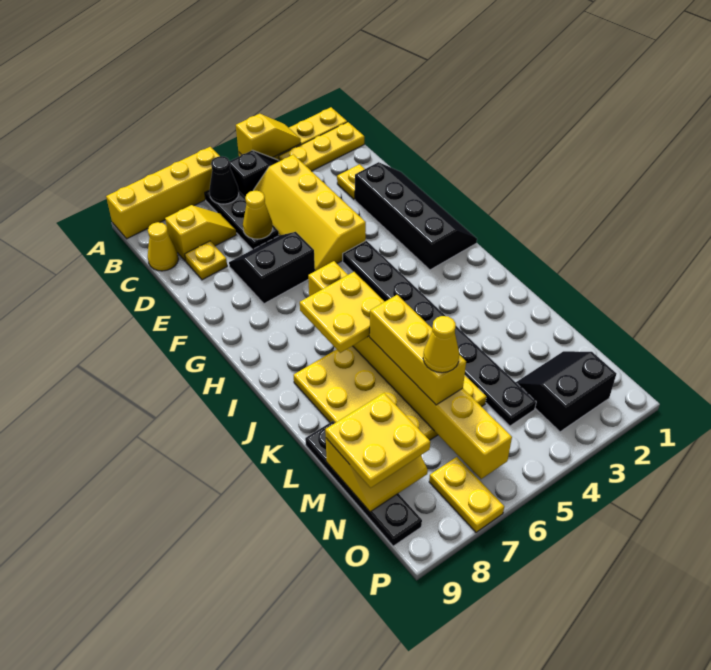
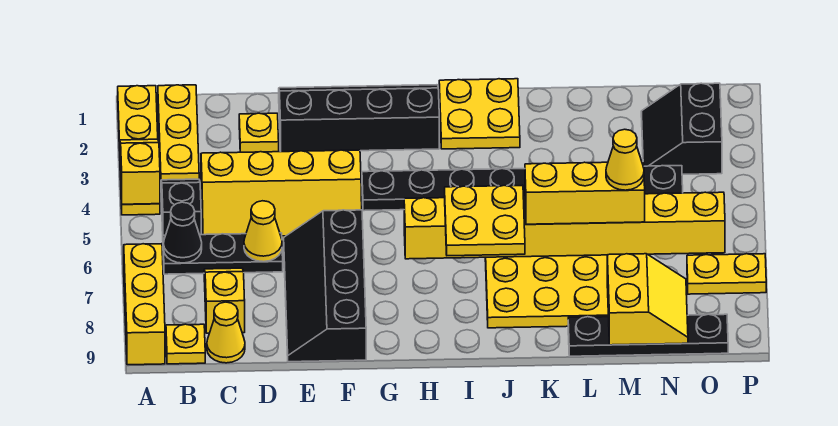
yellow 1x4 brick [106,147,219,239] -> yellow 1x3 brick [124,244,165,365]
yellow 1x1 plate [185,241,227,280] -> yellow 1x1 plate moved to [166,324,205,364]
black 2x2 slope [229,232,315,304] -> black 2x4 slope [284,210,366,362]
yellow 2x2 plate [325,393,430,488] -> yellow 2x2 plate moved to [439,79,520,149]

